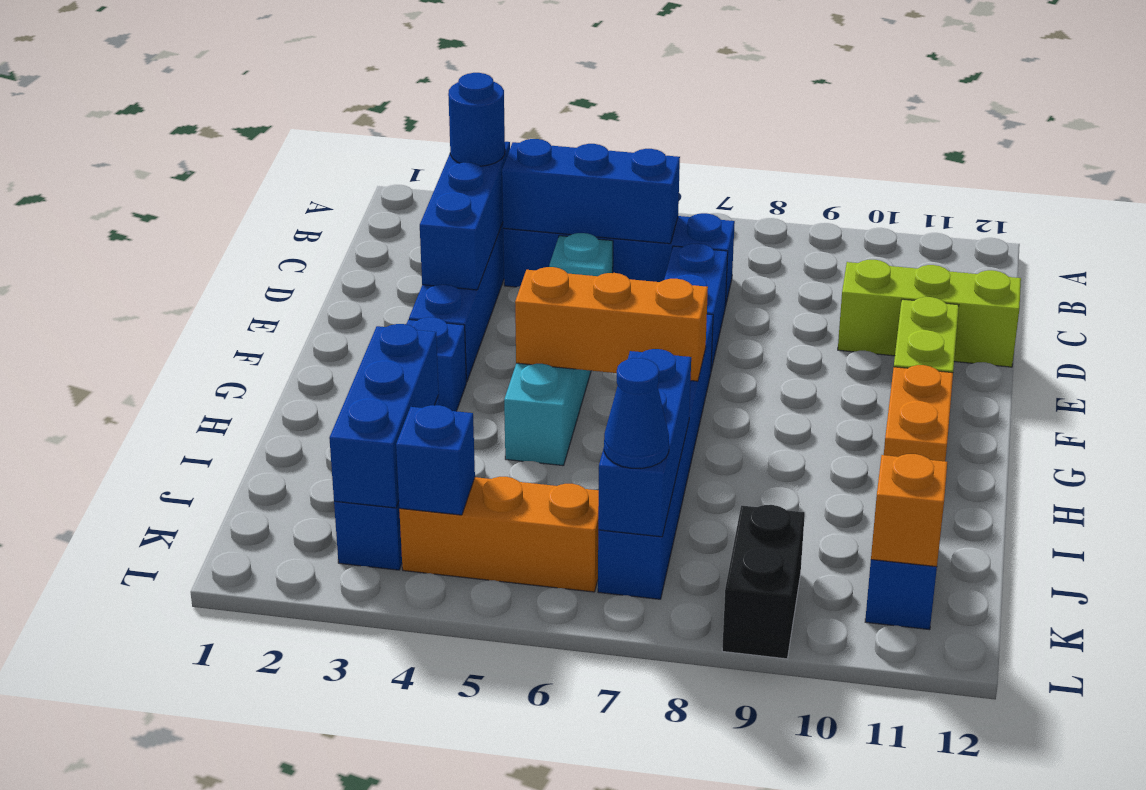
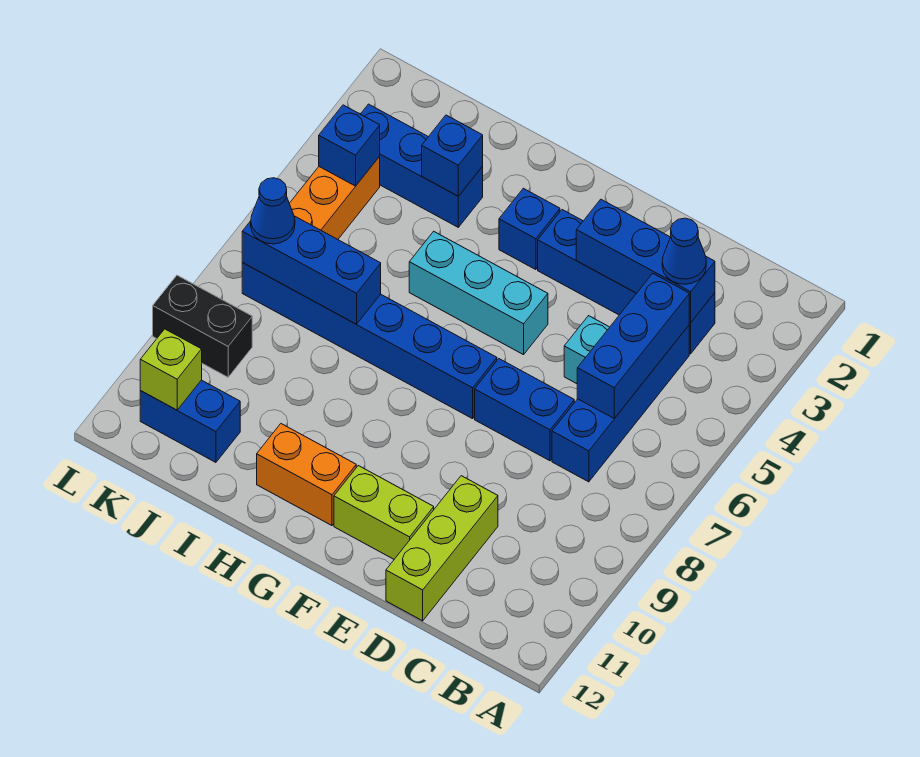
blue 1x1 round brick [448,73,505,166] -> blue 1x1 cone [662,218,706,284]
orange 1x3 brick [515,267,708,381] -> none
blue 1x3 brick [329,324,439,508] -> blue 1x1 brick [422,115,483,196]
orange 1x1 brick [871,454,947,567] -> lime 1x1 brick [140,329,202,410]

